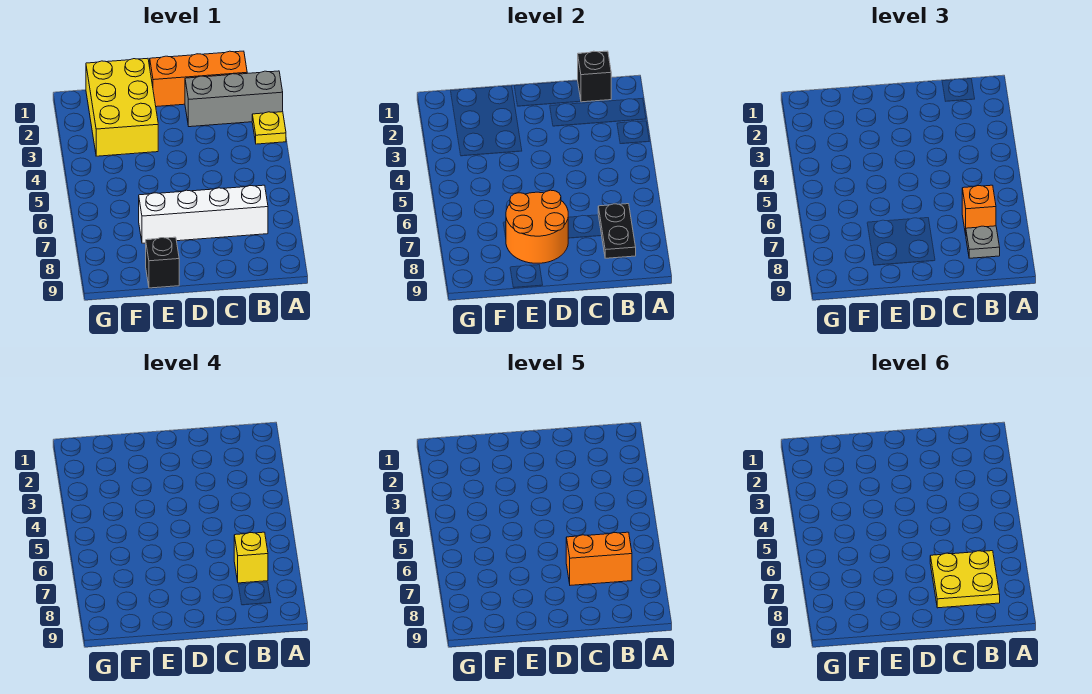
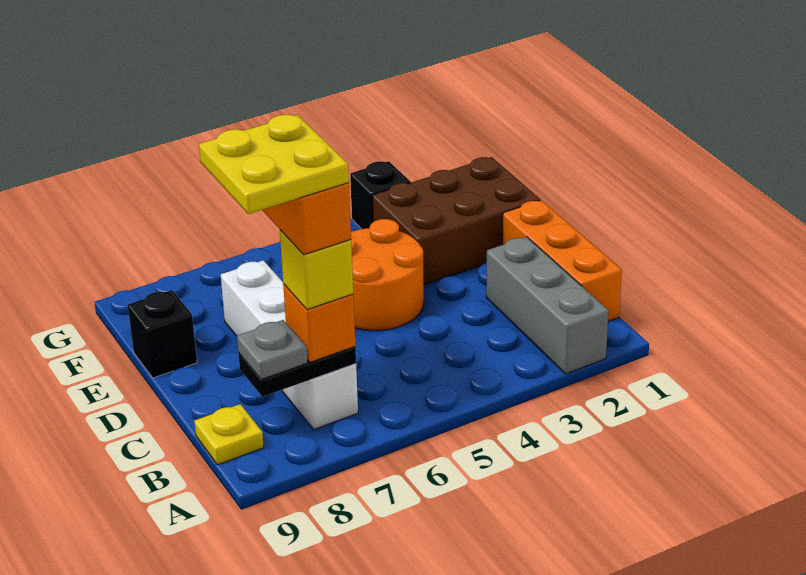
yellow 1x1 plate [252,112,286,144] -> yellow 1x1 plate moved to [194,404,264,465]
black 1x1 brick [578,51,611,102] -> black 1x1 brick moved to [350,161,411,229]
orange 2x2 round brick [506,190,568,263] -> orange 2x2 round brick moved to [351,219,424,331]
yellow 2x3 brick [86,58,158,156] -> brown 2x3 brick [372,157,540,285]

